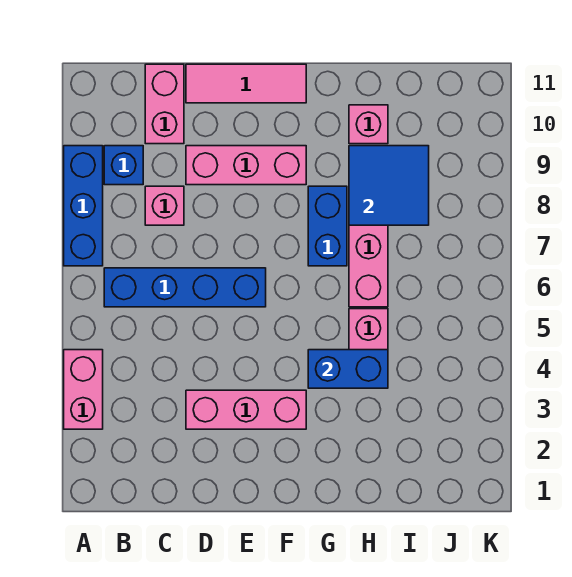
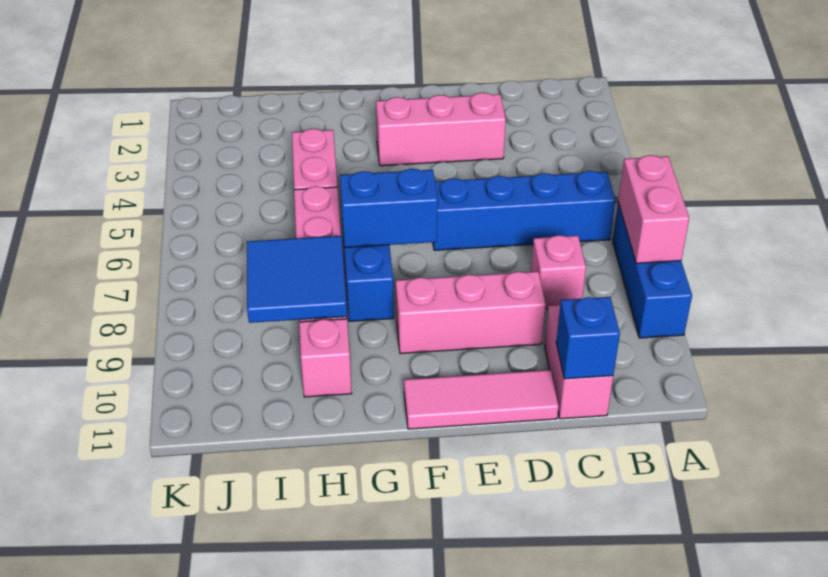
pink 1x2 brick [64,350,103,429] -> pink 1x2 brick moved to [618,155,689,263]
blue 1x1 brick [104,146,143,185] -> blue 1x1 brick moved to [556,297,620,379]
blue 1x2 brick [308,350,388,388] -> blue 1x2 brick moved to [340,169,438,248]

